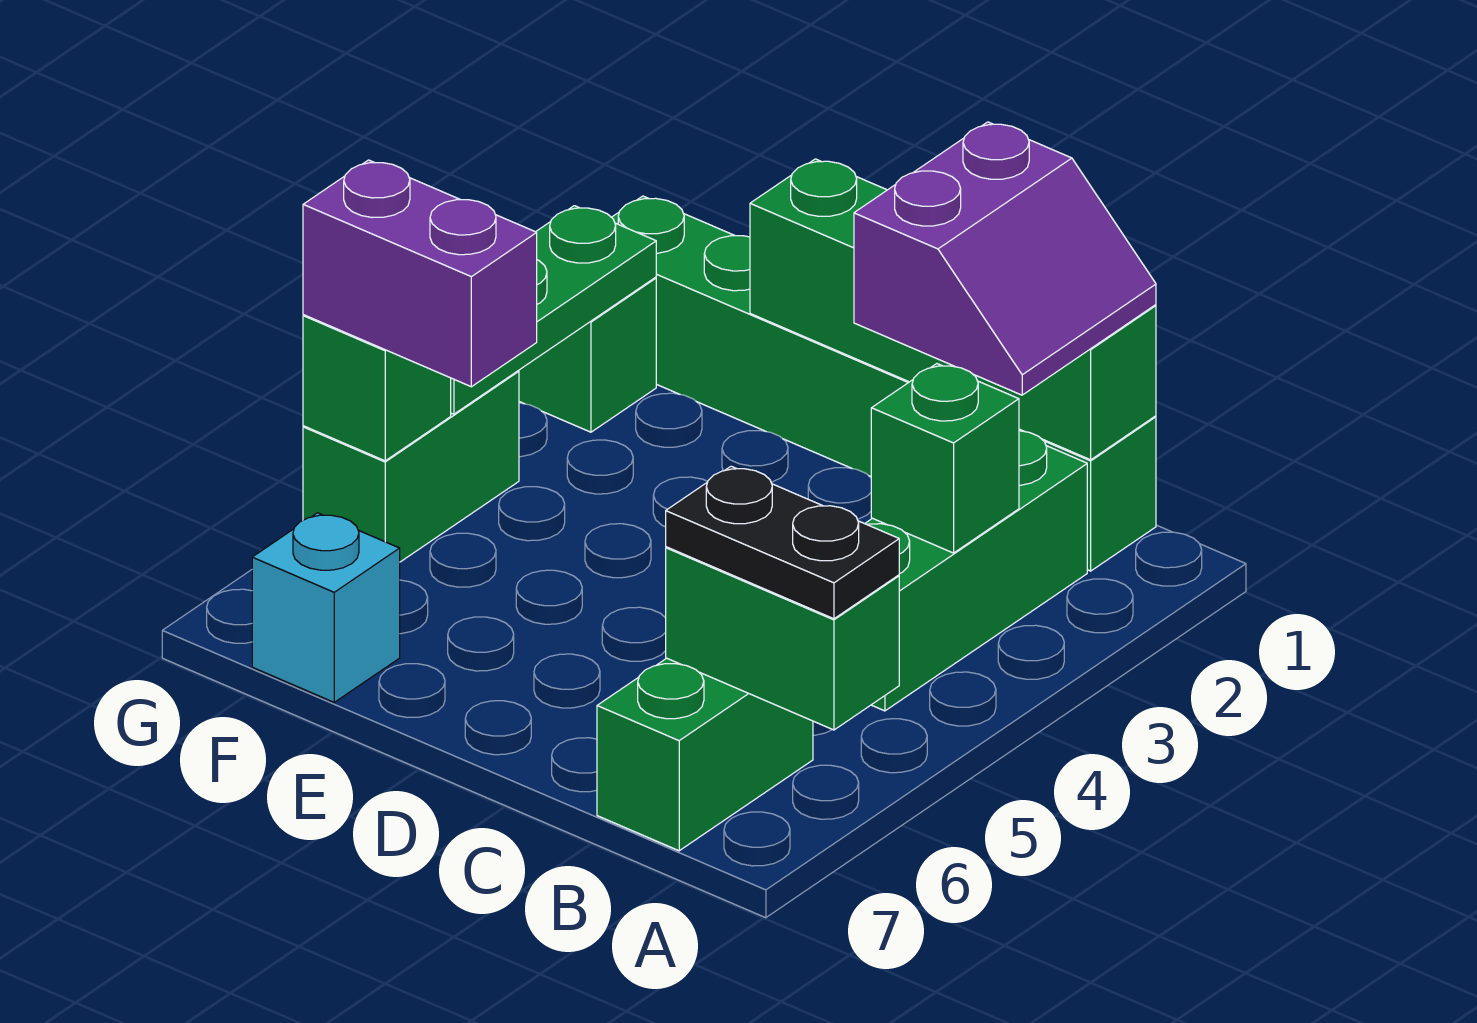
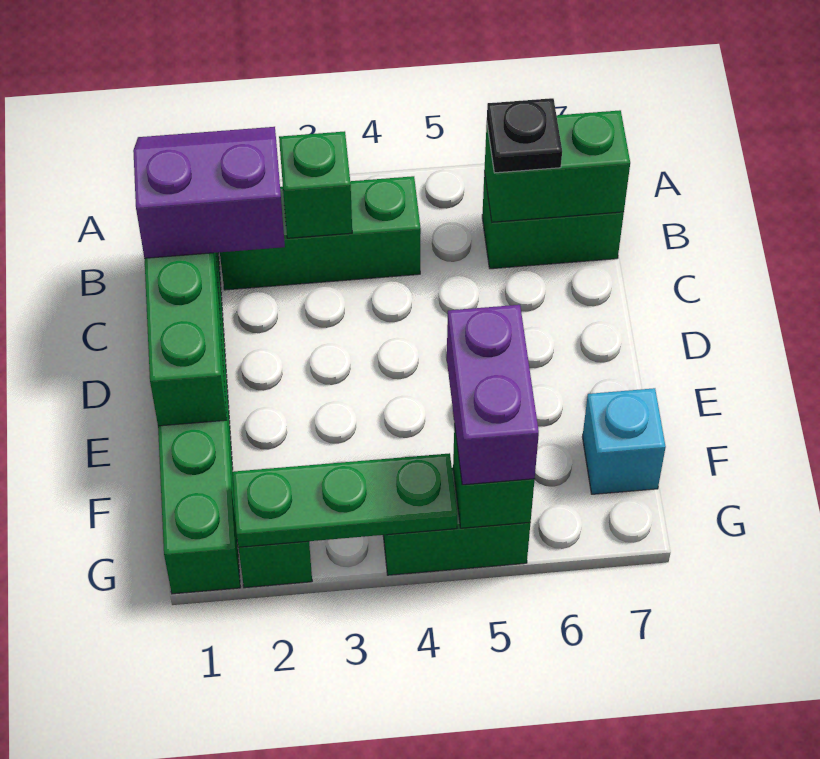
green 1x2 brick [666,547,899,730] -> green 1x2 brick turned to [484,110,630,222]
black 1x2 plate [666,466,899,619] -> black 1x1 plate [487,98,562,173]

